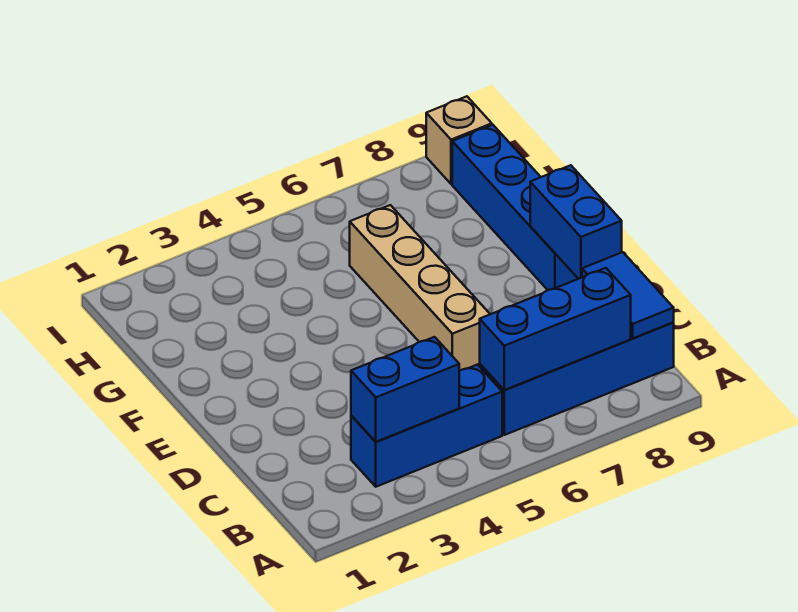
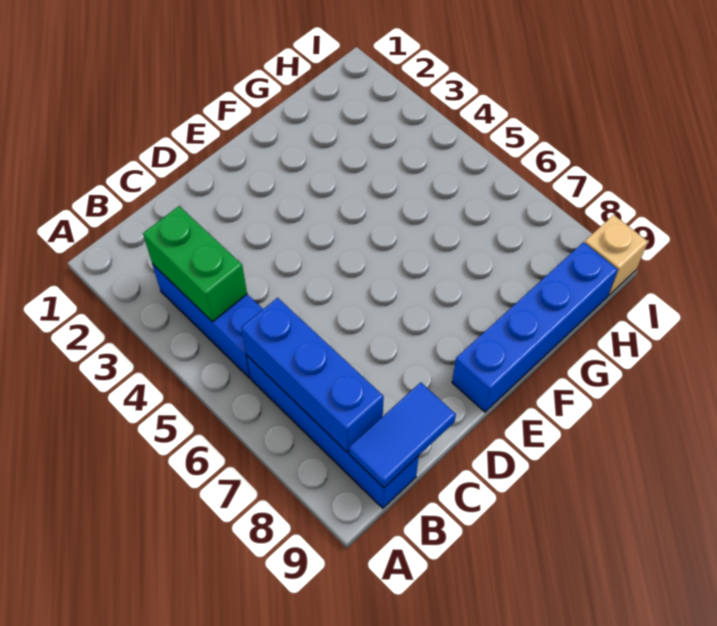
blue 1x2 brick [351,337,459,442] -> green 1x2 brick [143,206,247,322]
tan 1x4 brick [350,205,490,371] -> none
blue 1x2 brick [530,165,622,279] -> none

